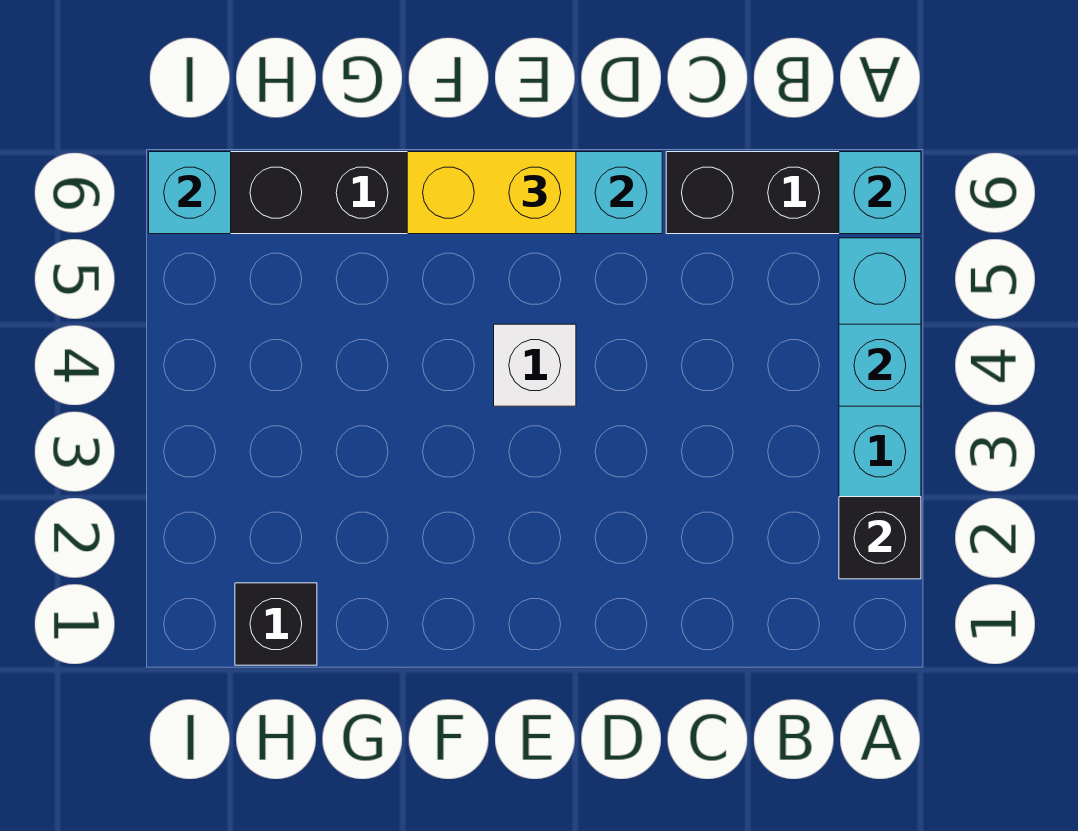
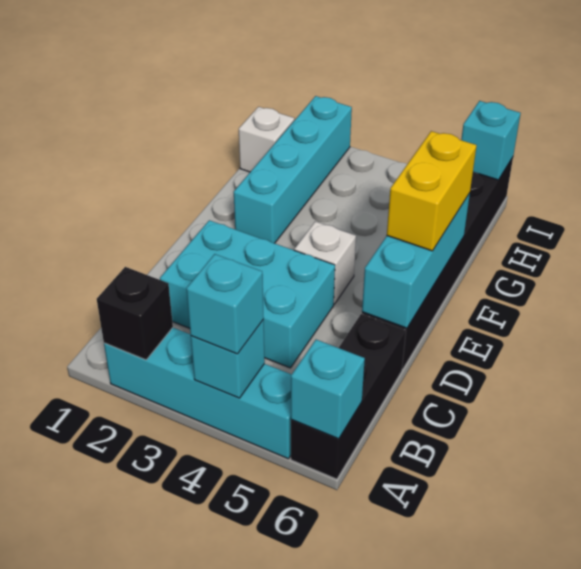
none -> cyan 1x1 brick [186,254,264,354]
none -> cyan 2x3 brick [160,220,335,368]
none -> cyan 1x4 brick [234,96,352,243]
black 1x1 brick [235,583,317,665] -> white 1x1 brick [239,107,294,172]

